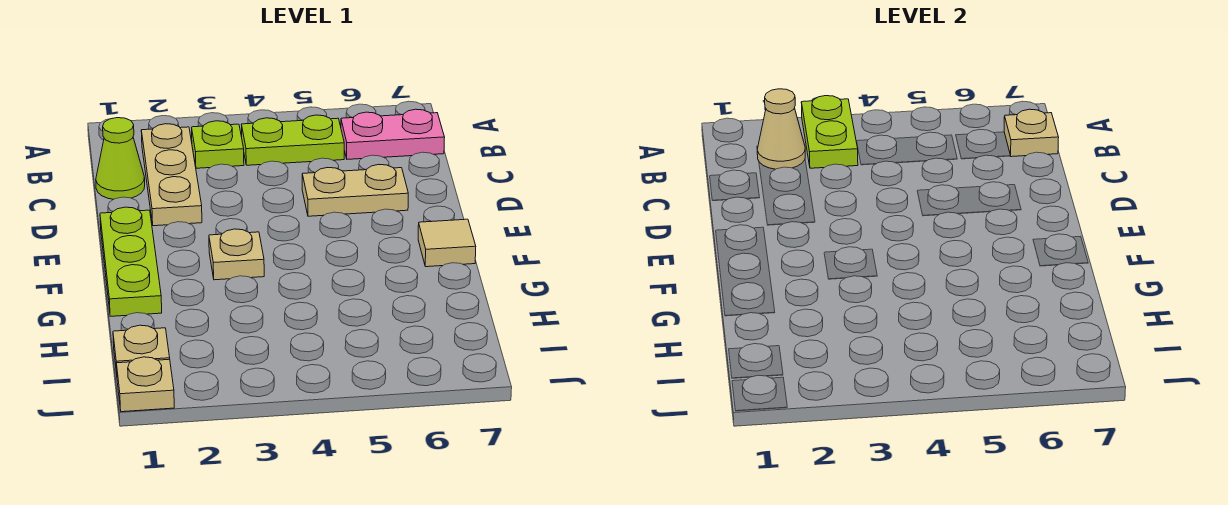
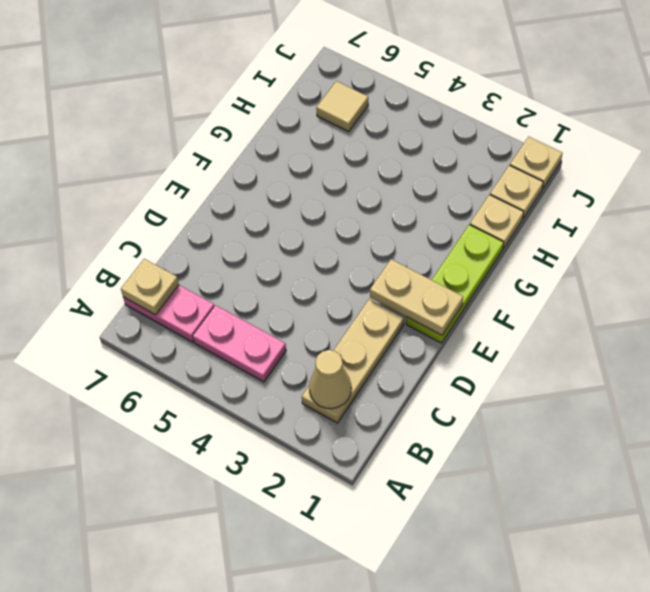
lime 1x2 plate [801,96,858,168] -> none
lime 1x1 plate [192,121,244,168] -> none
lime 1x2 plate [242,115,344,165] -> pink 1x2 plate [193,305,286,382]
lime 1x1 cone [96,118,145,199] -> none
tan 1x2 plate [302,165,408,216] -> tan 1x2 plate moved to [370,259,463,335]
tan 1x1 plate [209,229,264,280] -> tan 1x1 plate moved to [470,195,524,249]
tan 1x1 tile [418,219,476,267] -> tan 1x1 tile moved to [316,81,368,132]

